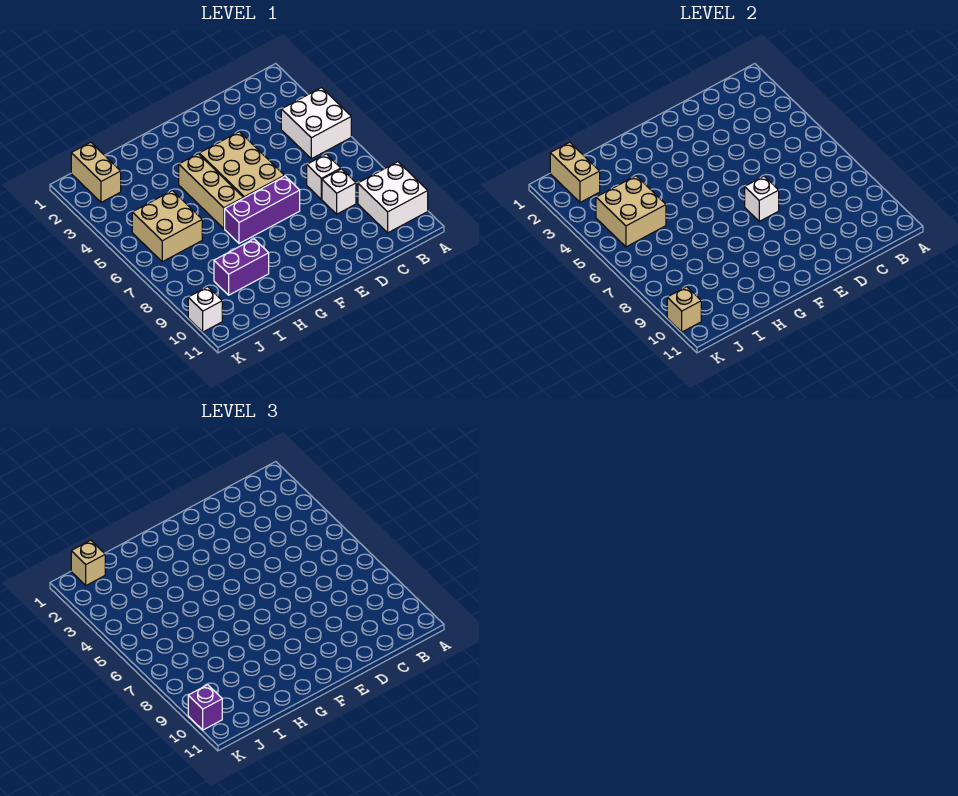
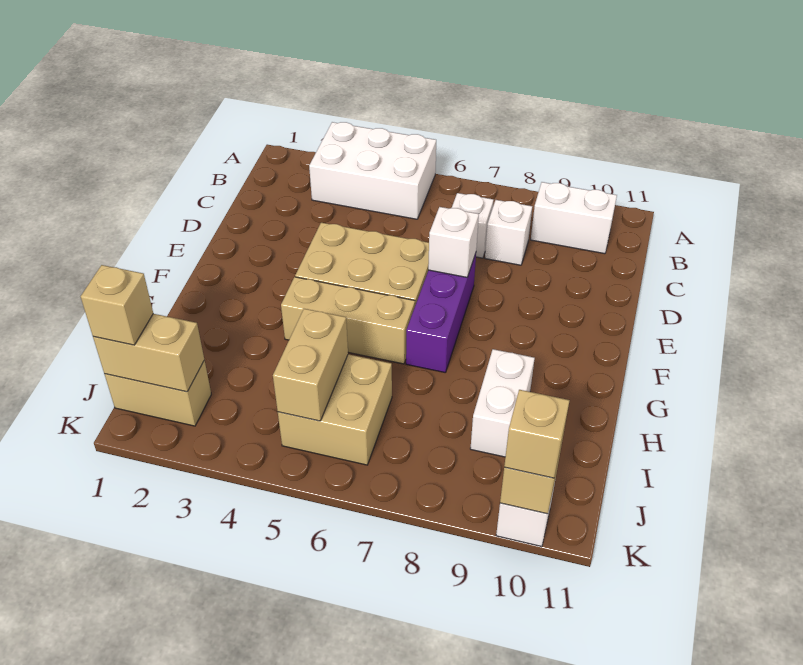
white 2x2 brick [281,88,351,159] -> white 2x3 brick [309,122,436,219]
white 2x2 brick [358,162,428,233] -> white 1x2 brick [531,182,617,254]
purple 1x2 brick [214,239,269,295] -> white 1x2 brick [470,349,535,457]
tan 2x2 brick [596,176,666,247] -> tan 1x2 brick [273,309,348,421]
purple 1x1 brick [188,685,222,730] -> tan 1x1 brick [504,390,570,478]

